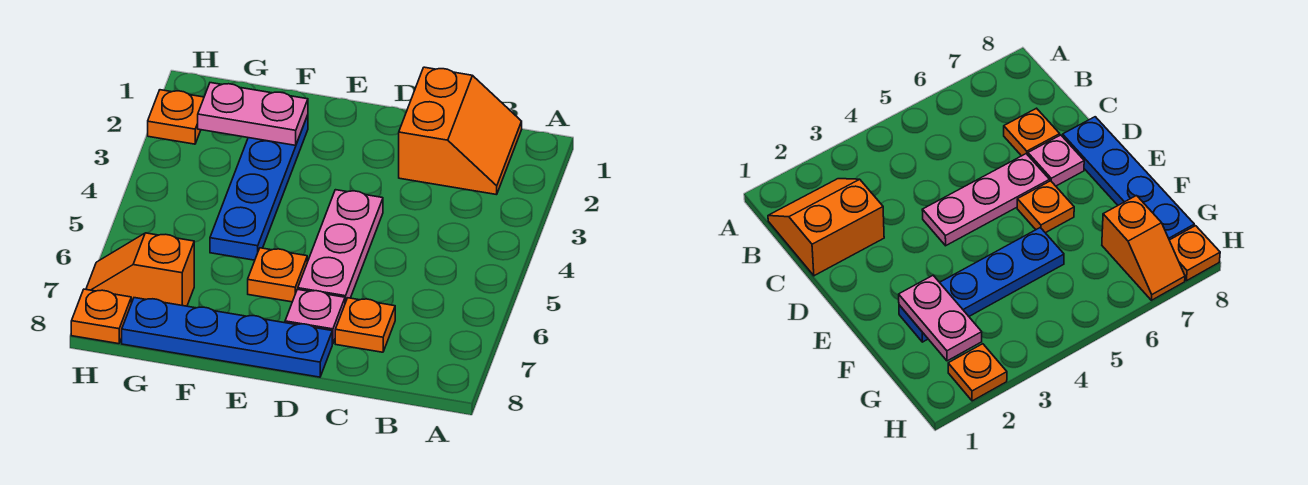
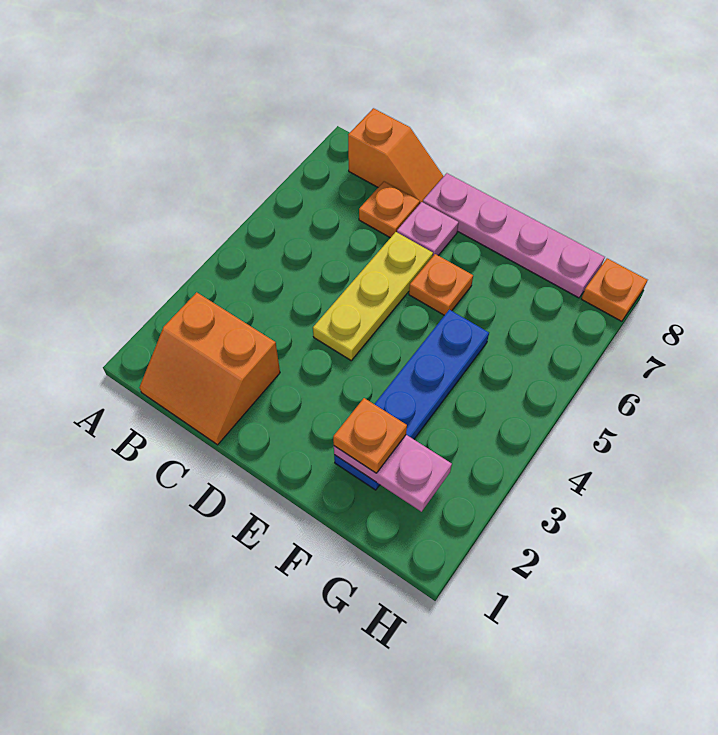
orange 2x2 slope [399,67,522,195] -> orange 2x2 slope turned to [139,292,280,445]
pink 1x3 plate [298,190,383,303] -> yellow 1x3 plate [313,232,433,360]
blue 1x4 plate [122,298,332,377] -> pink 1x4 plate [423,173,605,298]
orange 1x2 slope [86,233,194,306] -> orange 1x2 slope moved to [348,108,444,203]
orange 1x1 plate [148,90,204,144] -> orange 1x1 plate moved to [333,398,407,473]

